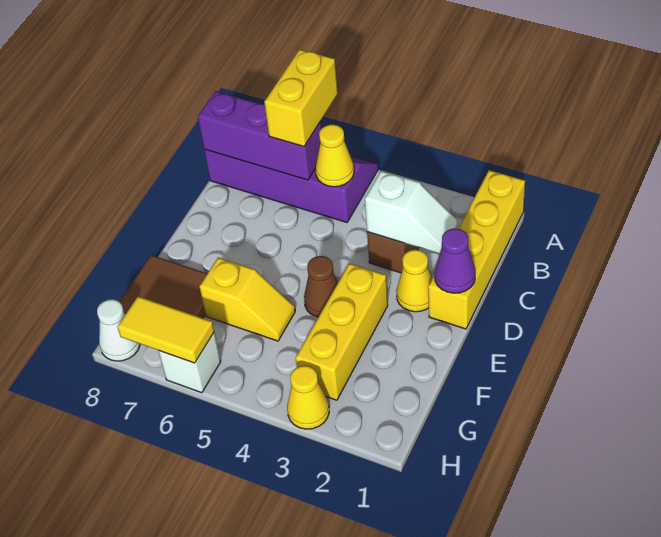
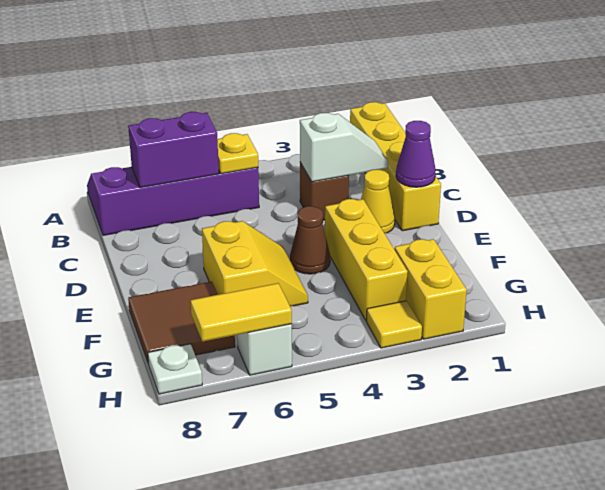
yellow 1x2 brick [264,49,338,147] -> yellow 1x2 brick moved to [394,239,467,339]
yellow 1x1 cone [316,124,354,187] -> yellow 1x1 plate [217,133,258,174]
purple 1x3 brick [198,91,322,180] -> purple 1x2 brick [128,112,219,188]
yellow 1x2 slope [200,258,295,341] -> yellow 2x2 slope [202,221,308,306]
yellow 1x1 cone [287,366,329,429] -> yellow 1x1 tile [366,301,422,348]
white 1x1 cone [97,299,140,361] -> white 1x1 plate [148,344,202,394]

